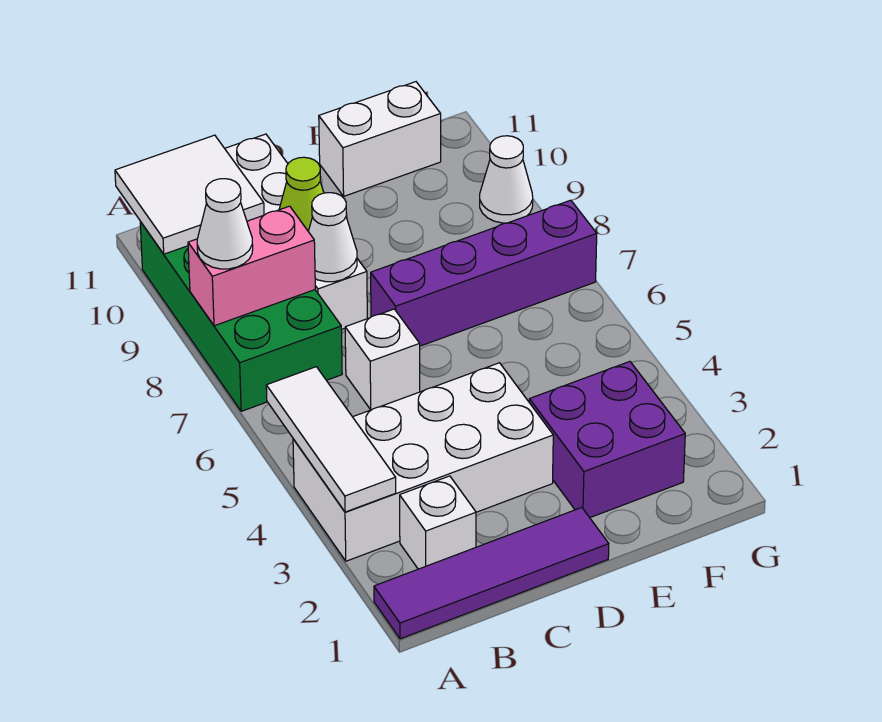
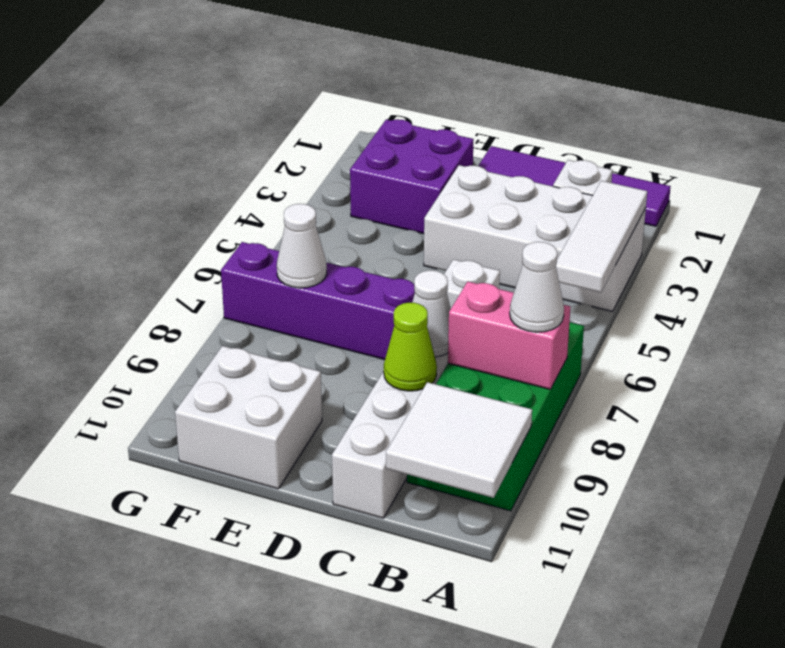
white 1x2 brick [319,82,441,196] -> white 2x2 brick [175,346,322,489]
white 1x1 cone [480,136,533,223] -> white 1x1 cone moved to [277,204,327,288]

